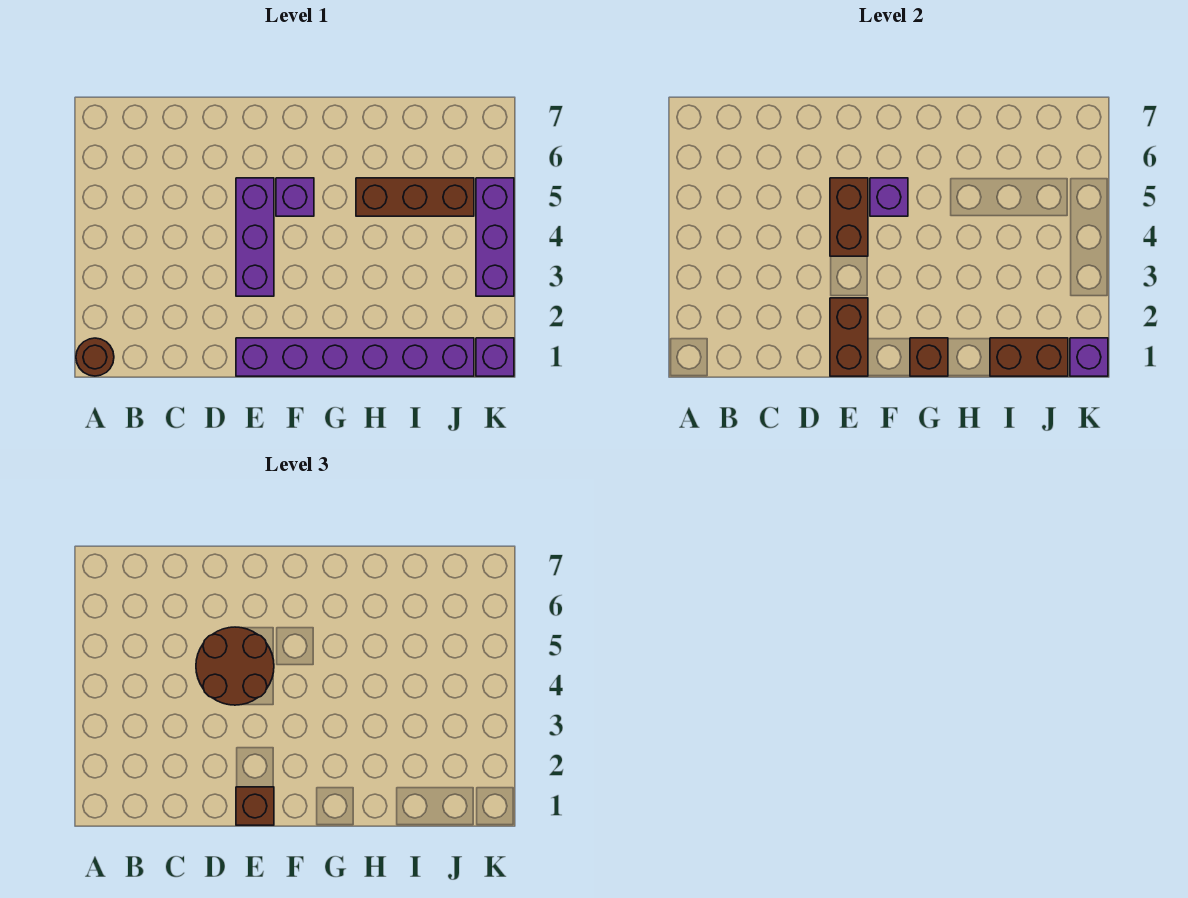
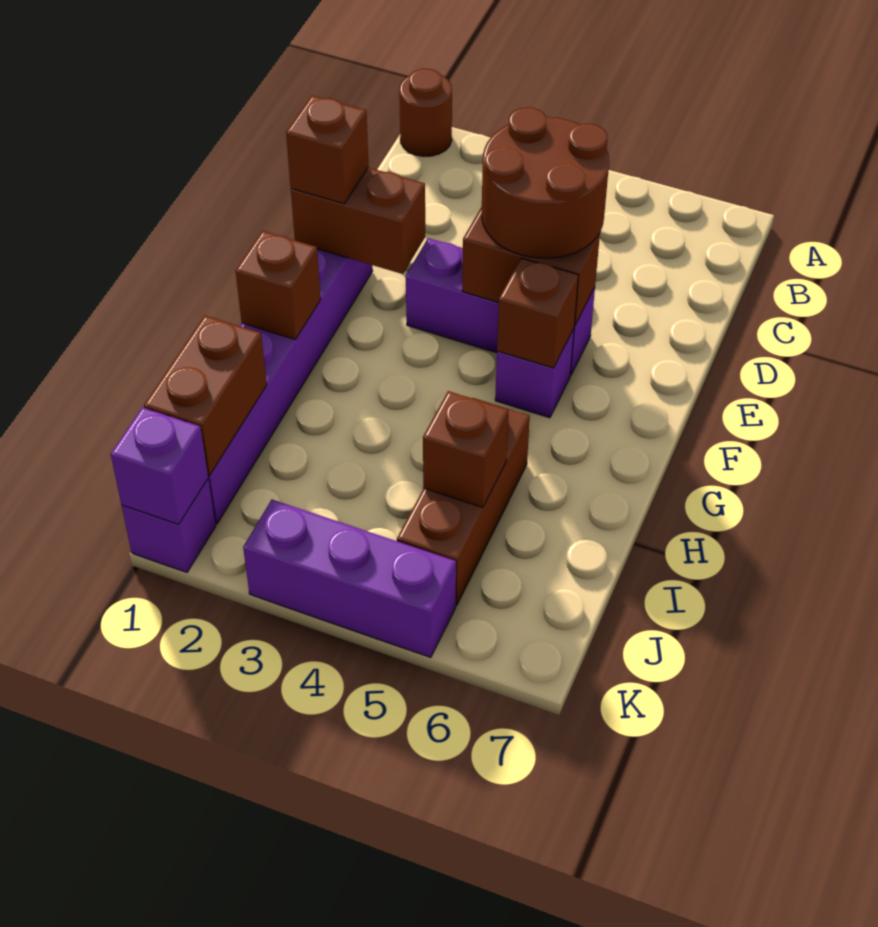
purple 1x1 brick [870,178,908,216] -> brown 1x1 brick [497,258,578,368]
none -> brown 1x1 brick [423,391,508,507]

